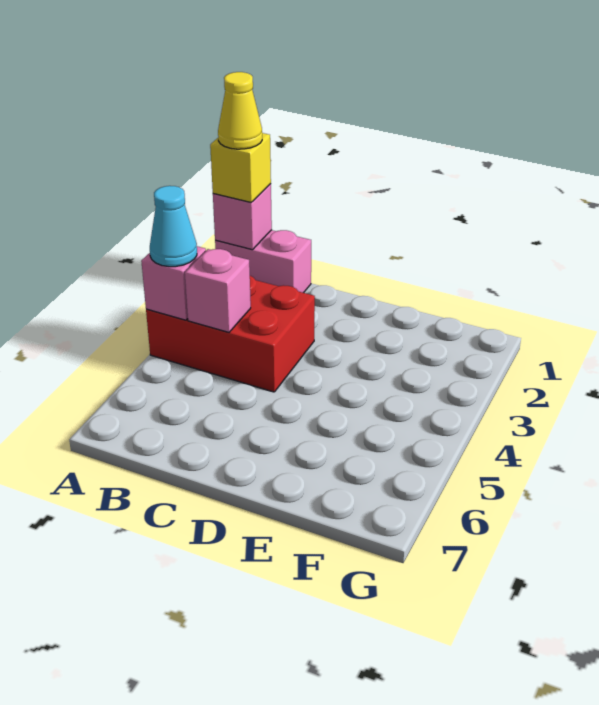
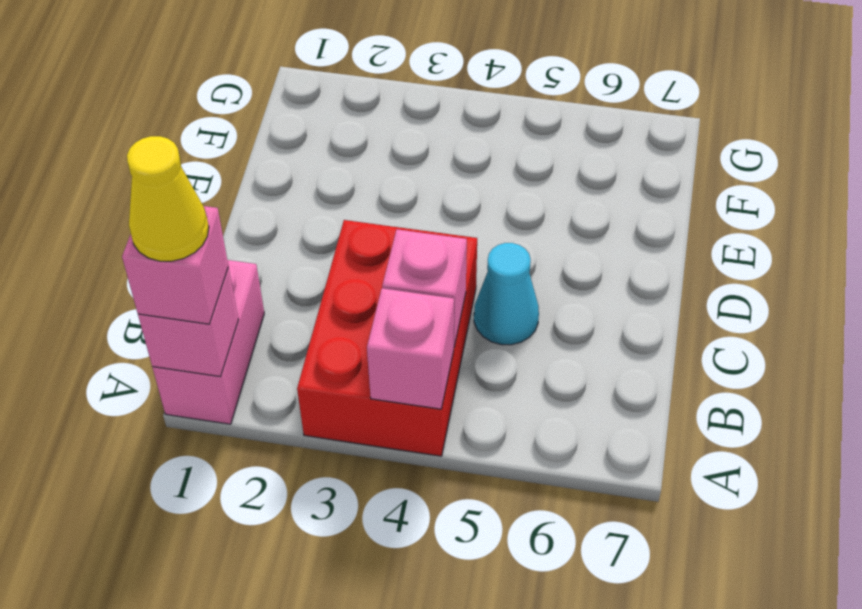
yellow 1x1 brick [210,133,271,202] -> pink 1x1 brick [122,206,228,324]
cyan 1x1 cone [150,186,197,267] -> cyan 1x1 cone moved to [474,243,539,345]

